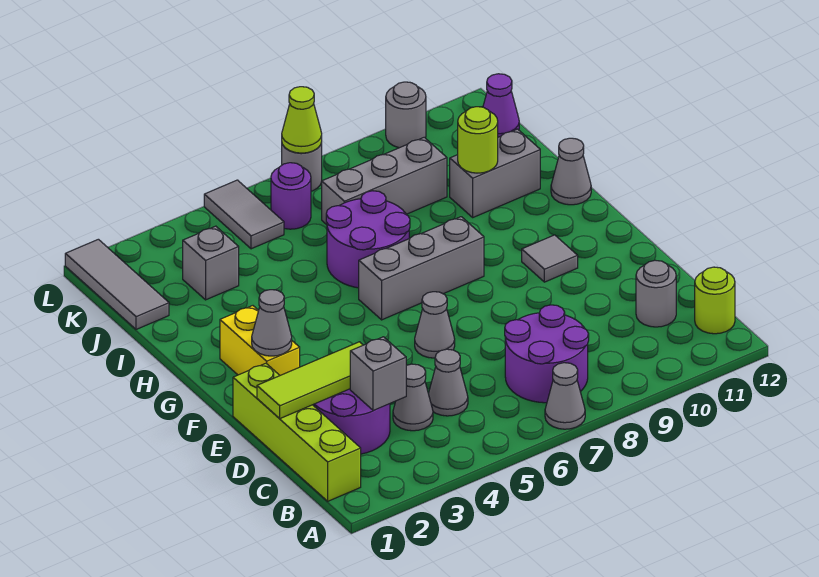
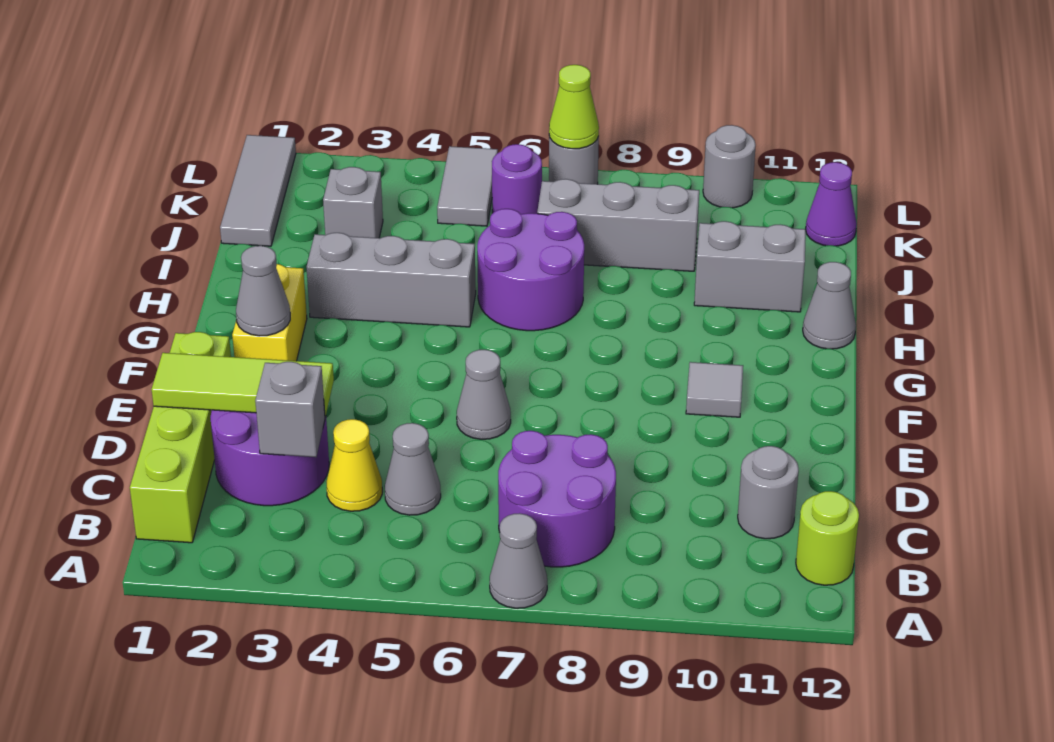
grey 1x1 cone [393,364,433,431] -> yellow 1x1 cone [327,419,382,511]
grey 1x3 brick [359,217,484,320] -> grey 1x3 brick moved to [306,233,476,327]
lime 1x1 round brick [458,107,498,173] -> none

